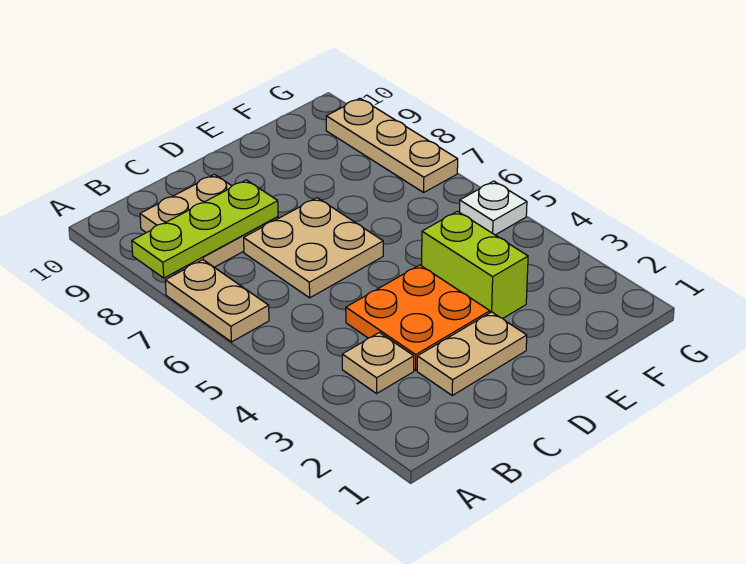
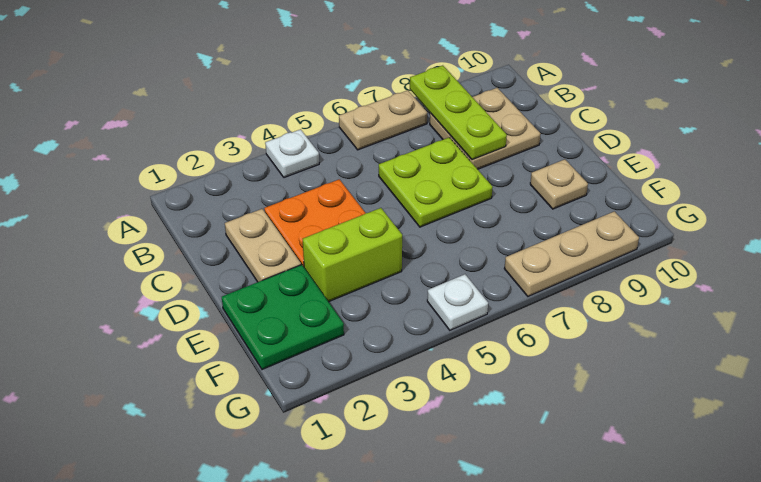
none -> white 1x1 plate [265,129,319,178]
tan 1x1 plate [342,333,414,393] -> tan 1x1 plate moved to [530,159,588,209]
tan 2x2 plate [244,198,383,298] -> lime 2x2 plate [379,137,493,227]
none -> green 2x2 plate [222,265,344,370]

